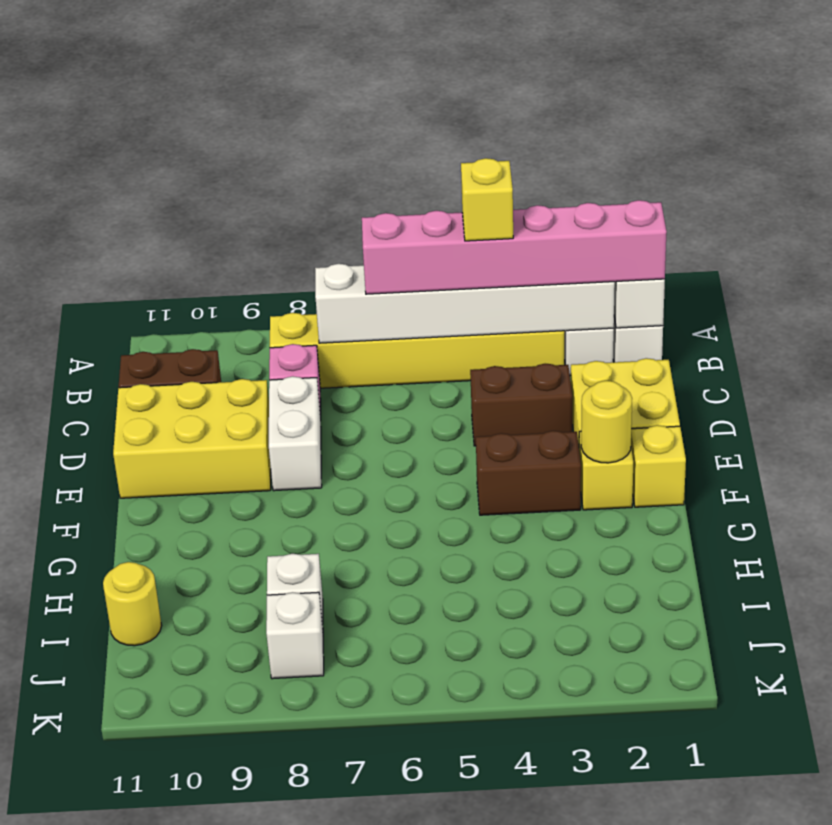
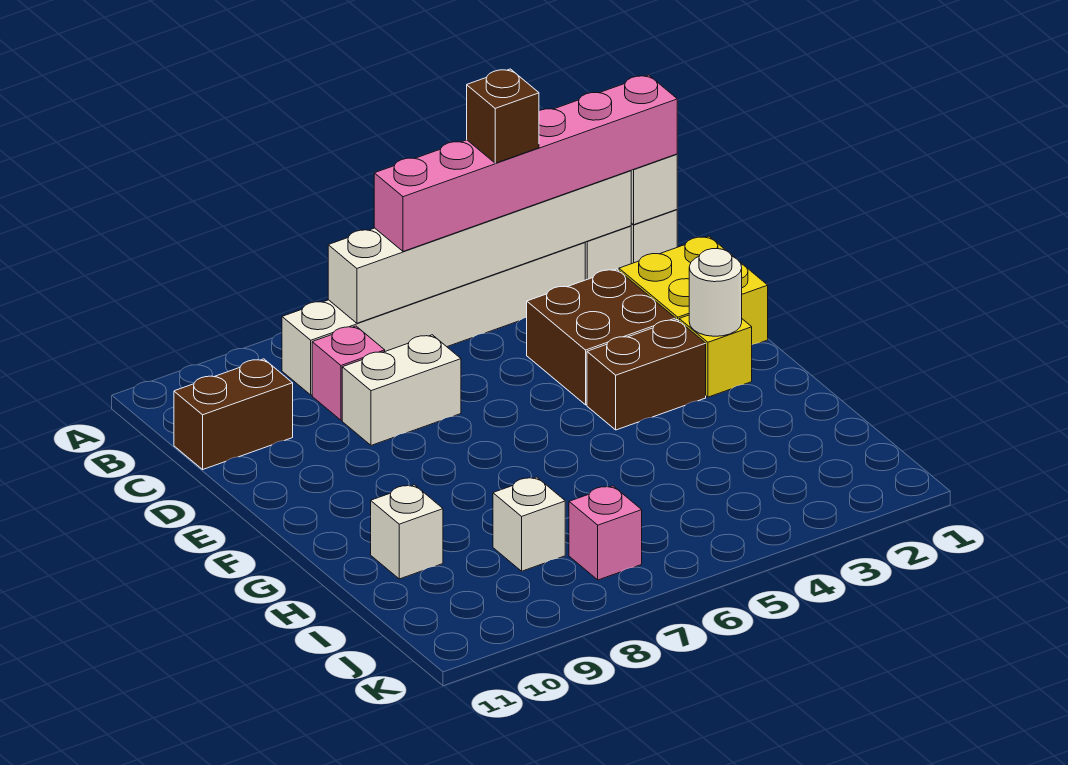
yellow 1x6 brick [270,313,564,388] -> white 1x6 brick [282,242,585,395]
yellow 1x1 brick [461,158,513,241] -> brown 1x1 brick [467,69,539,163]
brown 1x2 brick [470,364,572,446] -> brown 2x2 brick [527,269,676,405]
white 1x2 brick [269,376,322,491] -> white 1x2 brick turned to [342,335,461,445]
yellow 2x3 brick [113,379,271,498] -> none
yellow 1x1 brick [631,425,686,507] -> none
yellow 1x1 round brick [581,381,632,463] -> white 1x1 round brick [689,249,742,336]
yellow 1x1 round brick [103,562,162,646] -> none
none -> pink 1x1 brick [569,486,642,580]
white 1x1 brick [266,592,324,679] -> white 1x1 brick moved to [371,485,443,579]

